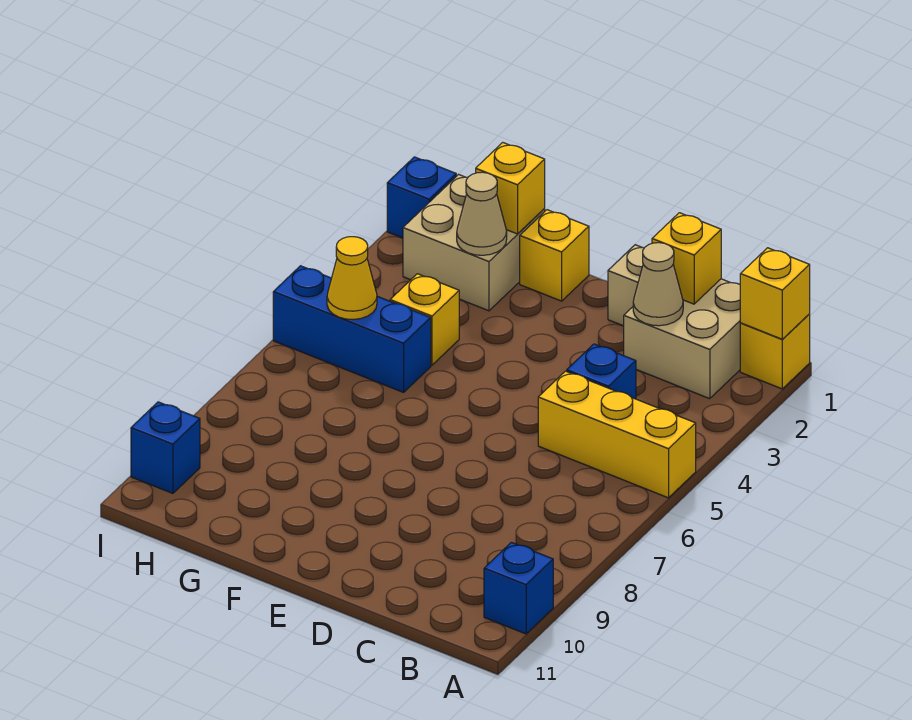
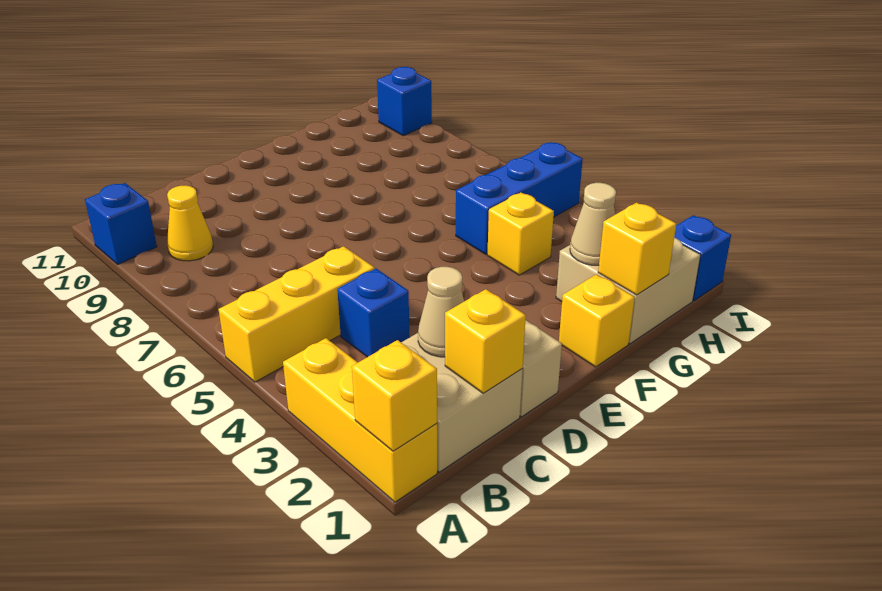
yellow 1x1 brick [740,314,810,389] -> yellow 1x3 brick [283,338,437,502]
yellow 1x1 cone [327,237,377,320] -> yellow 1x1 cone moved to [167,185,213,261]

